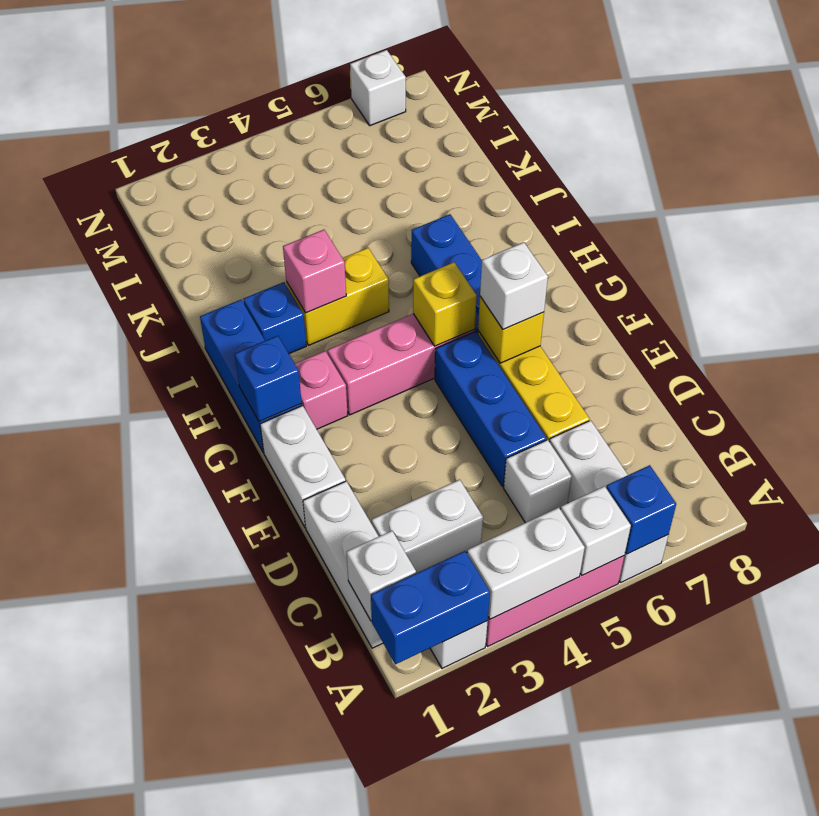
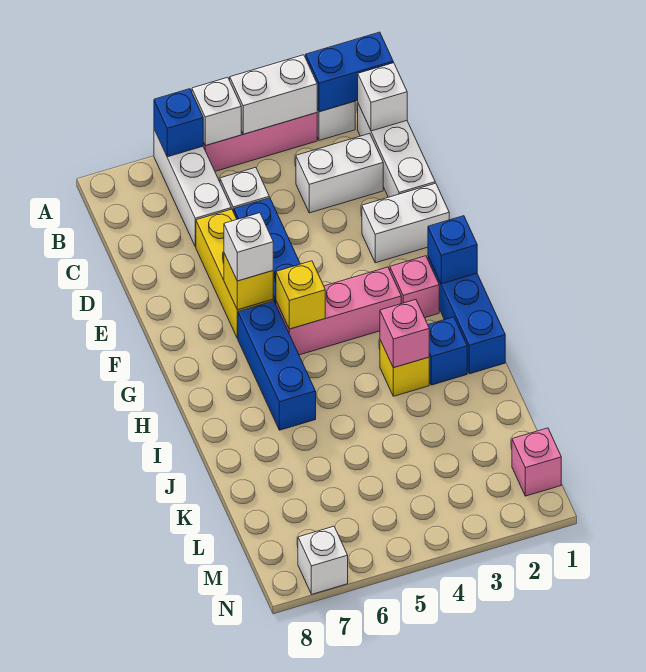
white 1x2 brick [260,406,346,528] -> white 1x2 brick turned to [362,183,449,263]
yellow 1x2 brick [286,248,389,345] -> yellow 1x1 brick [380,340,429,396]
none -> pink 1x1 brick [512,428,561,496]

